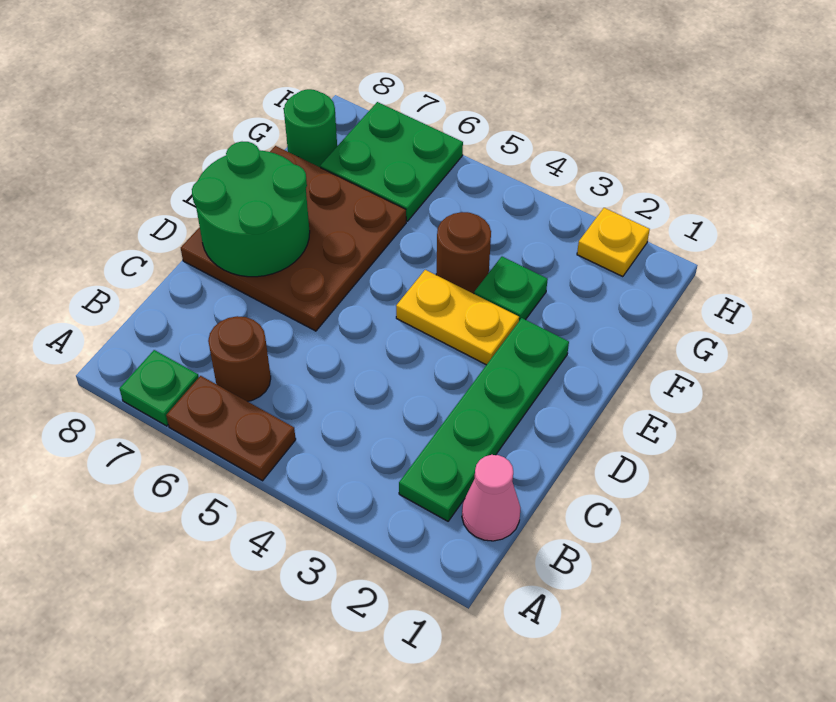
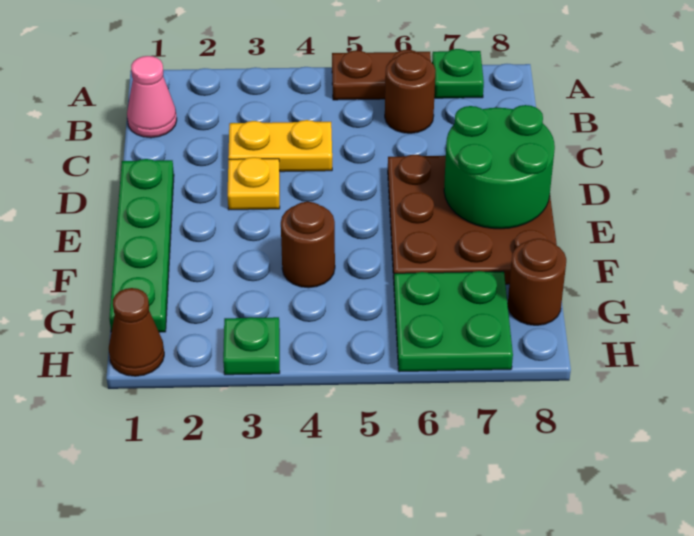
green 1x4 plate [399,318,569,521] -> green 1x4 plate moved to [109,159,174,332]
yellow 1x2 plate [396,270,519,365] -> yellow 1x2 plate moved to [228,120,332,172]
green 1x1 plate [474,257,548,321] -> green 1x1 plate moved to [223,317,280,375]
green 1x1 round brick [284,89,337,167] -> brown 1x1 round brick [508,239,566,325]
none -> brown 1x1 cone [109,288,164,376]
yellow 1x1 plate [577,208,650,277] -> yellow 1x1 plate moved to [228,157,280,210]

